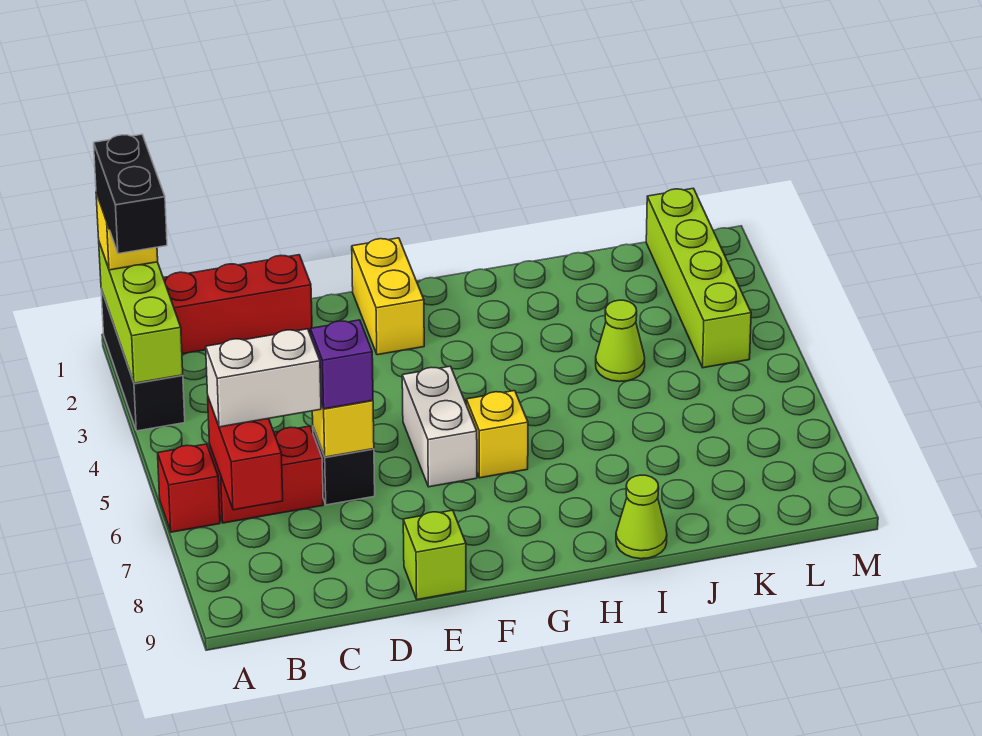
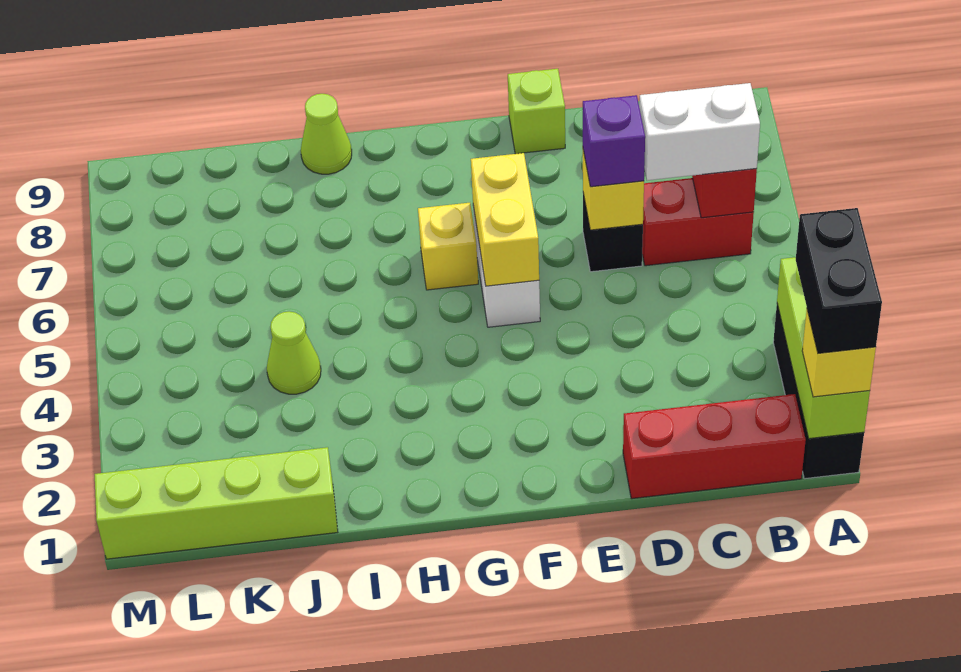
red 1x1 brick [158,444,220,532] -> none
yellow 1x2 brick [352,238,424,355] -> yellow 1x2 brick moved to [471,153,539,286]
lime 1x4 brick [646,188,751,368] -> lime 1x4 brick turned to [95,447,338,559]

